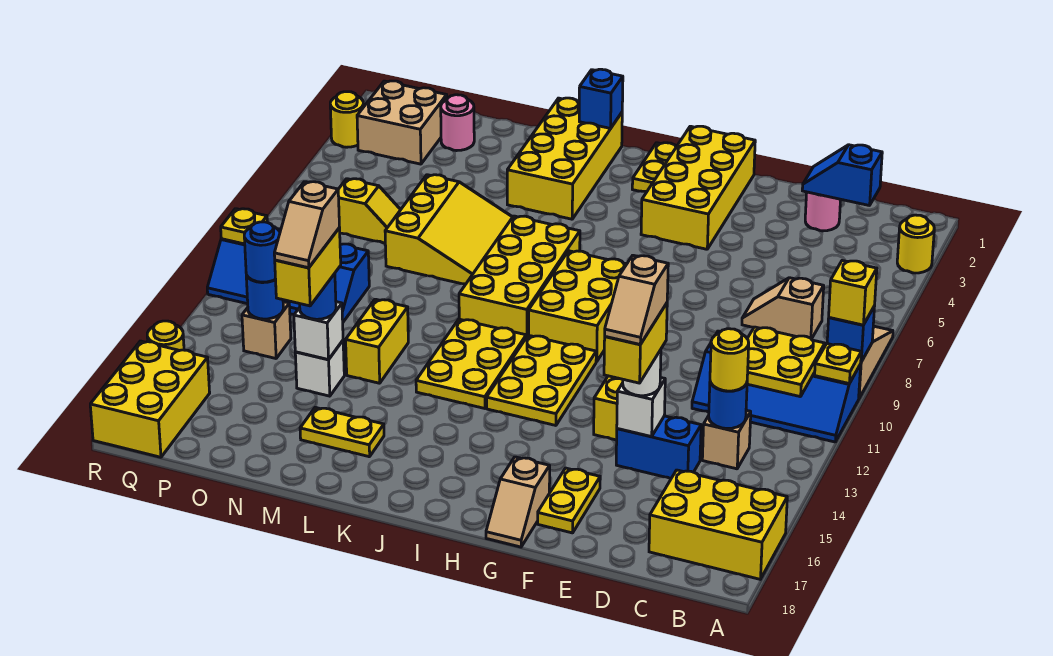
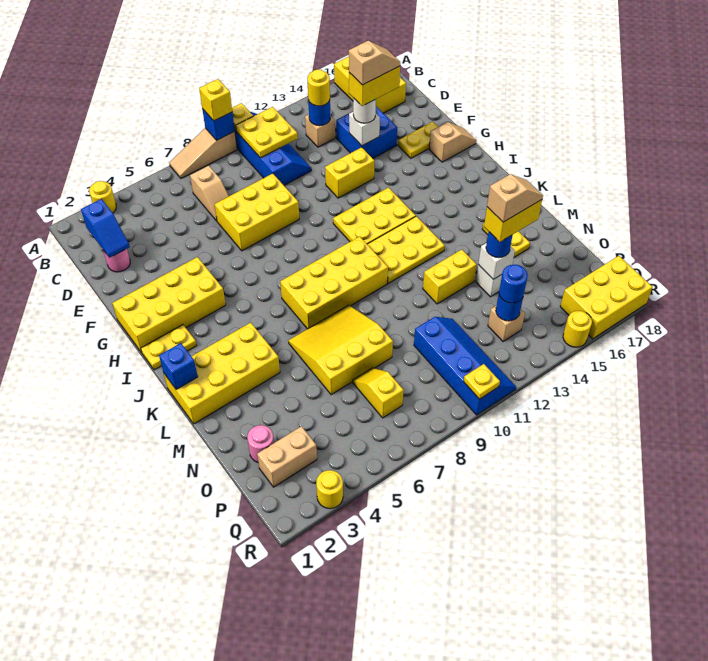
blue 1x2 brick [616,416,701,479] -> blue 2x2 brick [336,107,397,158]
yellow 2x3 brick [529,251,627,362] -> yellow 2x3 brick moved to [215,174,299,251]
tan 2x2 brick [357,81,447,164] -> tan 1x2 brick [257,426,317,487]

